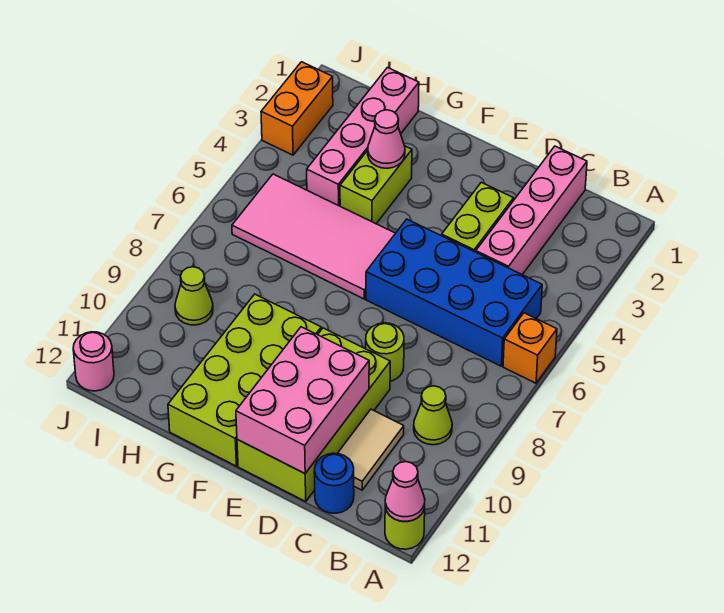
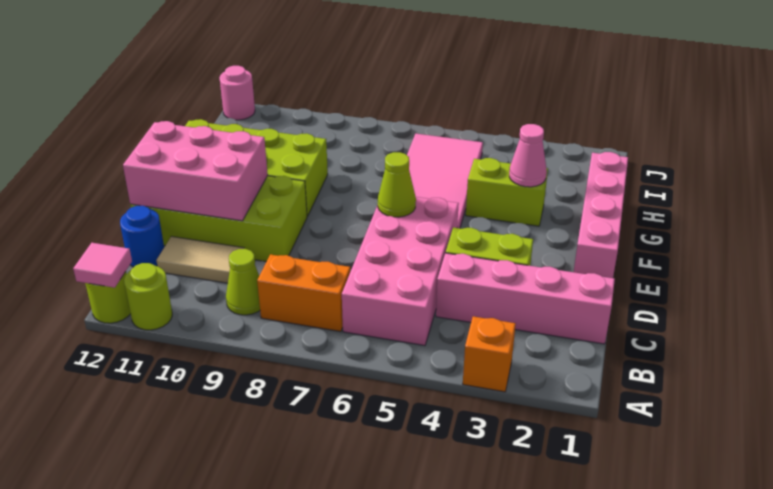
orange 1x1 brick [503,313,557,383] -> orange 1x1 brick moved to [463,316,516,392]
pink 1x1 cone [385,462,425,522] -> pink 1x1 tile [73,243,132,288]
blue 2x4 brick [366,219,542,366] -> pink 2x4 brick [342,197,459,346]
lime 1x1 round brick [366,323,404,381] -> lime 1x1 round brick moved to [124,263,172,330]
pink 1x4 brick [307,68,419,206] -> pink 1x4 brick turned to [574,152,628,278]
lime 1x1 cone [175,267,213,325] -> lime 1x1 cone moved to [378,152,416,217]
orange 1x2 brick [261,62,333,155] -> orange 1x2 brick moved to [257,254,351,332]

